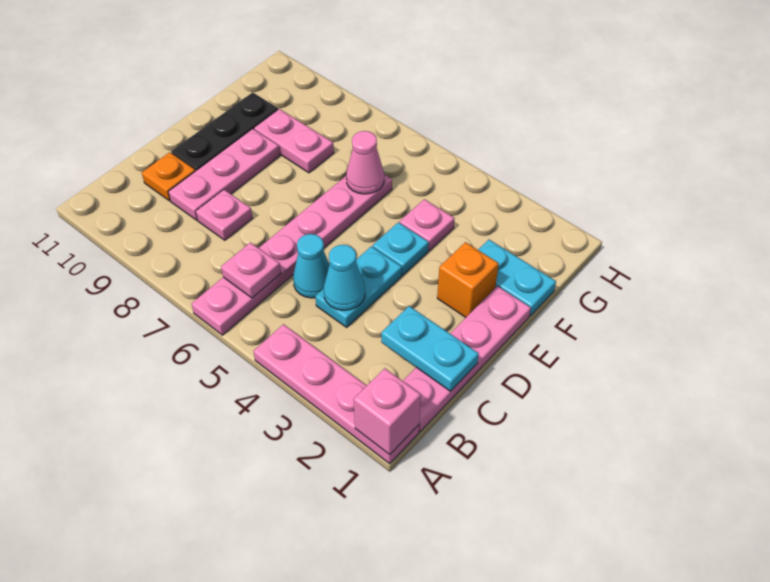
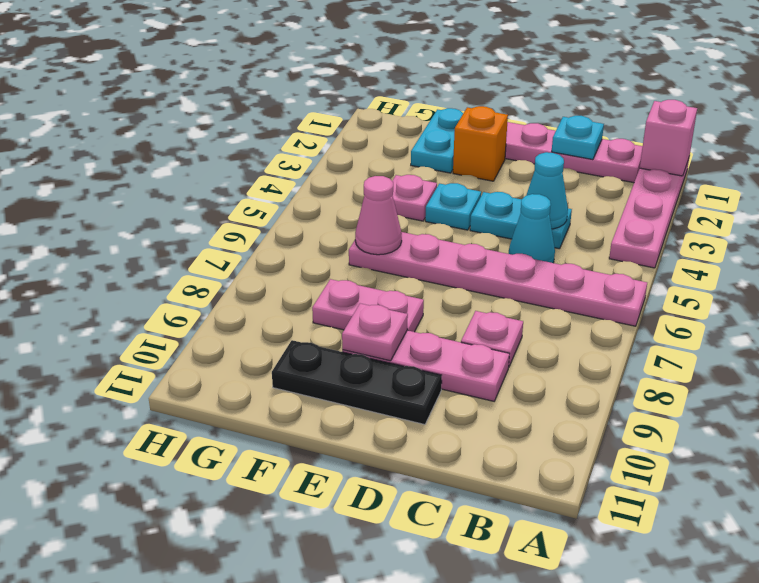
pink 1x1 plate [221,243,281,298] -> pink 1x1 plate moved to [342,303,408,361]
cyan 1x2 plate [381,306,479,391] -> cyan 1x1 plate [552,116,604,160]
orange 1x1 plate [142,152,195,201] -> none
pink 1x2 plate [254,109,334,173] -> pink 1x2 plate turned to [312,279,424,332]

